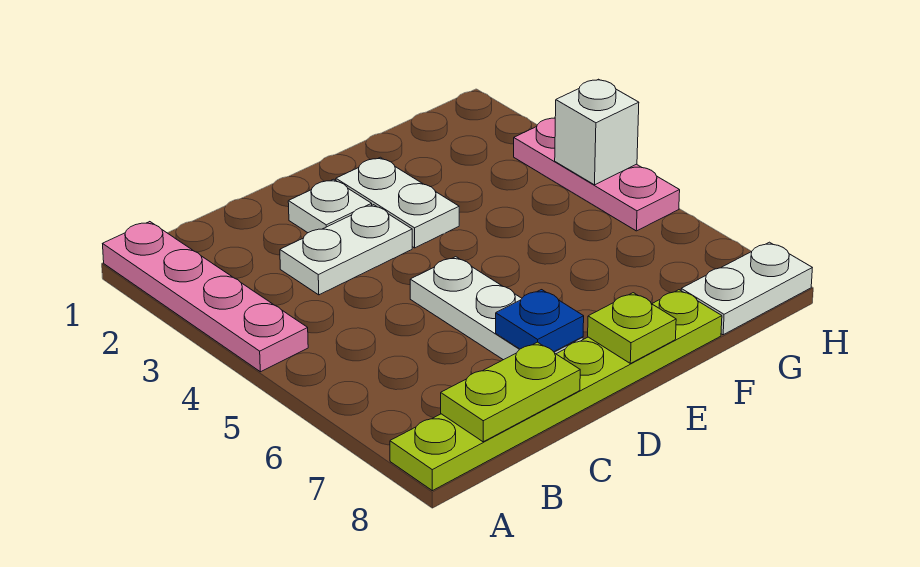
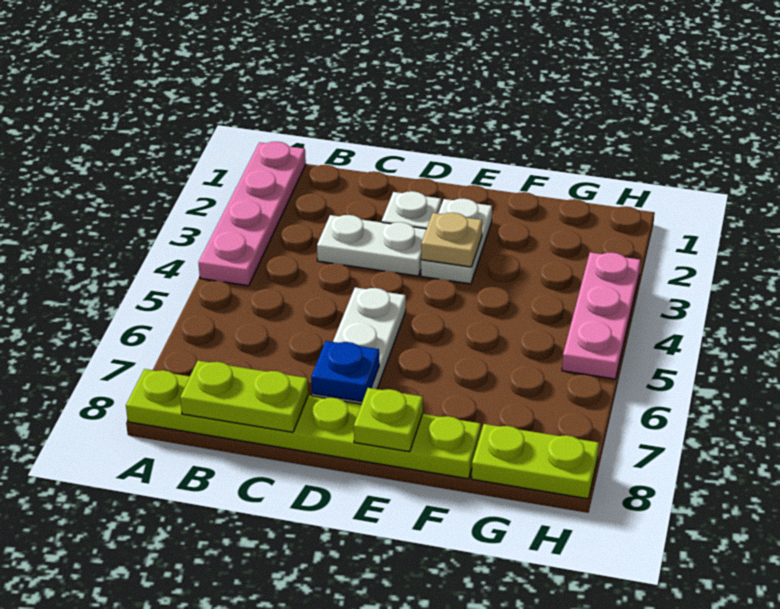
none -> tan 1x1 plate [421,213,482,267]
white 1x2 plate [681,242,812,335] -> lime 1x2 plate [472,424,599,499]
white 1x1 brick [555,79,639,185] -> none

